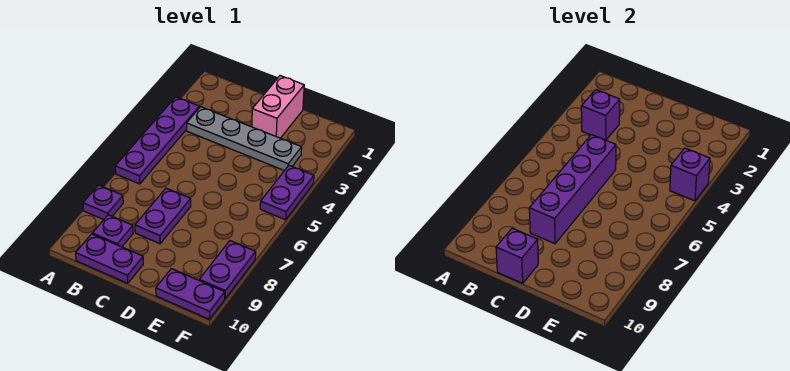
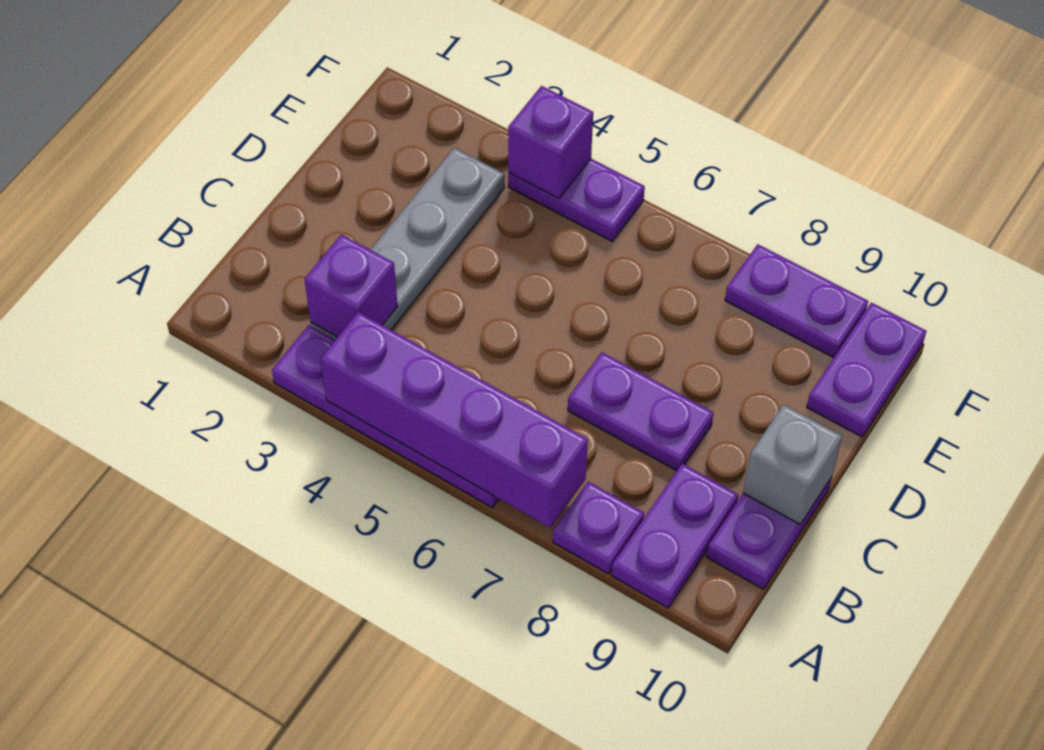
purple 1x1 plate [92,215,133,247] -> purple 1x2 plate [612,464,738,608]
purple 1x4 brick [529,135,616,244] -> purple 1x4 brick moved to [321,312,588,528]
purple 1x1 brick [496,228,538,283] -> grey 1x1 brick [743,404,842,524]
pink 1x2 brick [252,76,304,138] -> none

